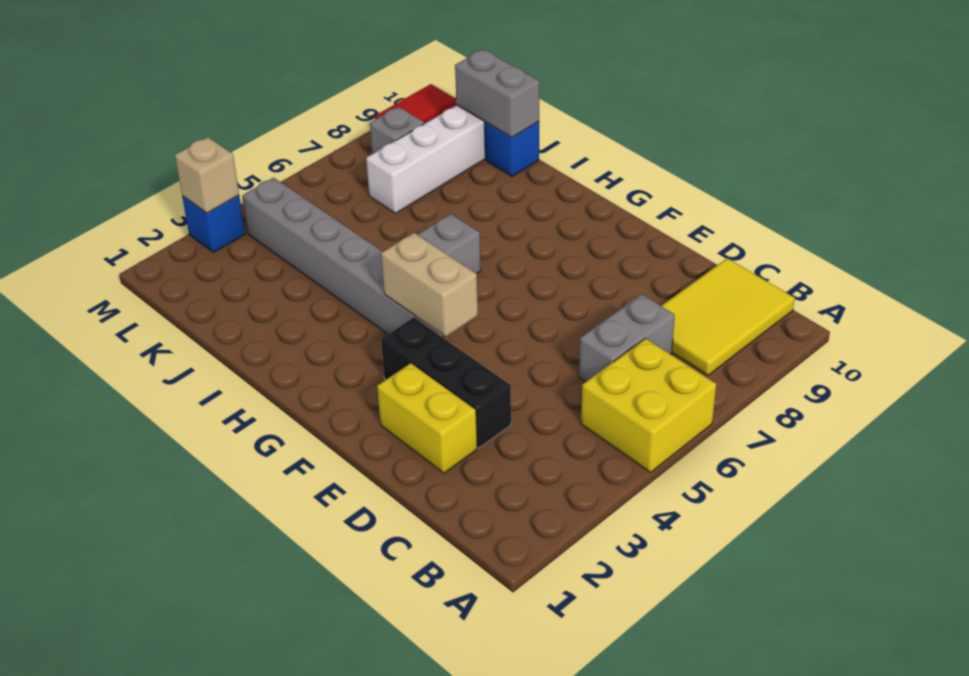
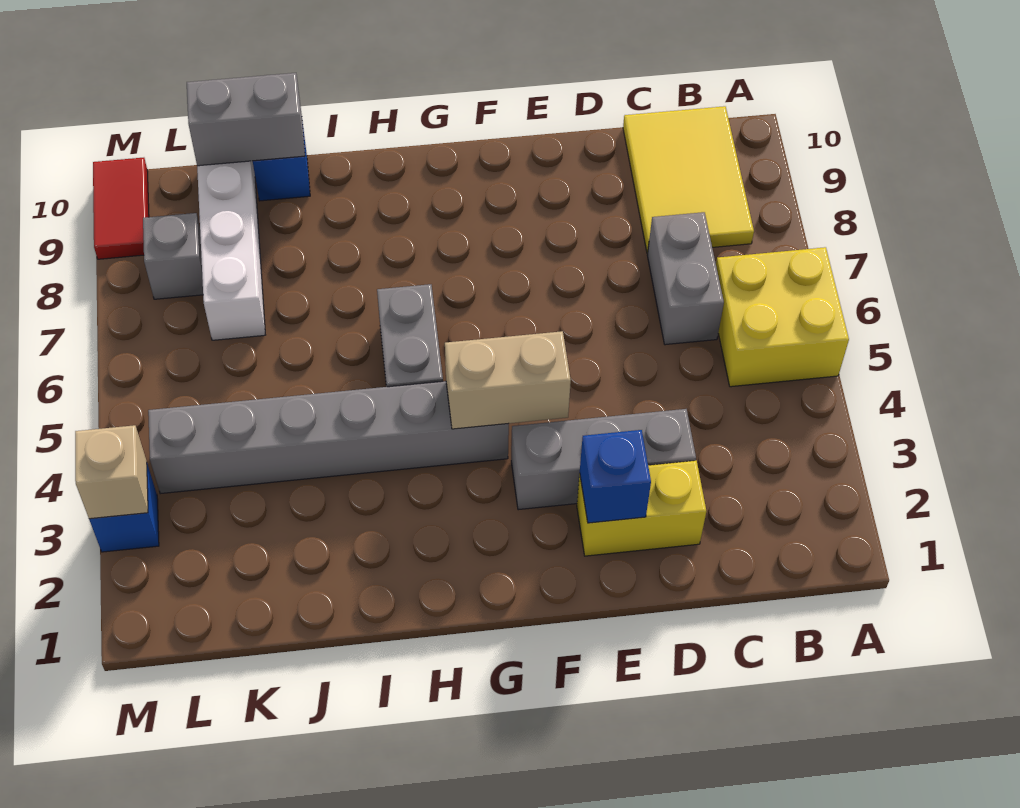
black 1x3 brick [381,318,511,448] -> grey 1x3 brick [511,409,696,510]
none -> blue 1x1 brick [580,430,651,523]

